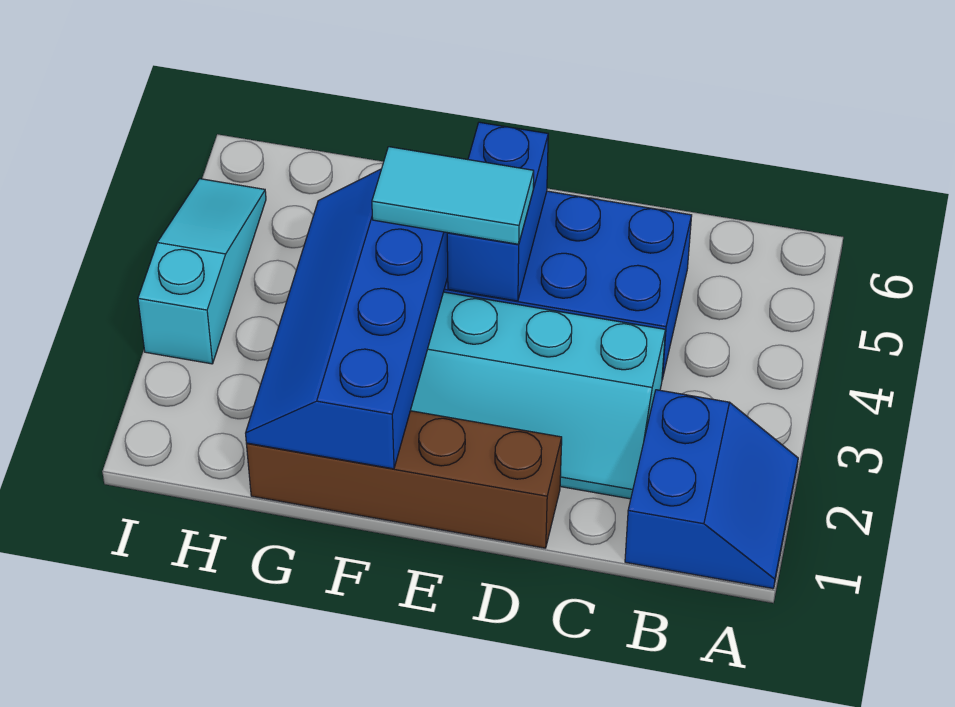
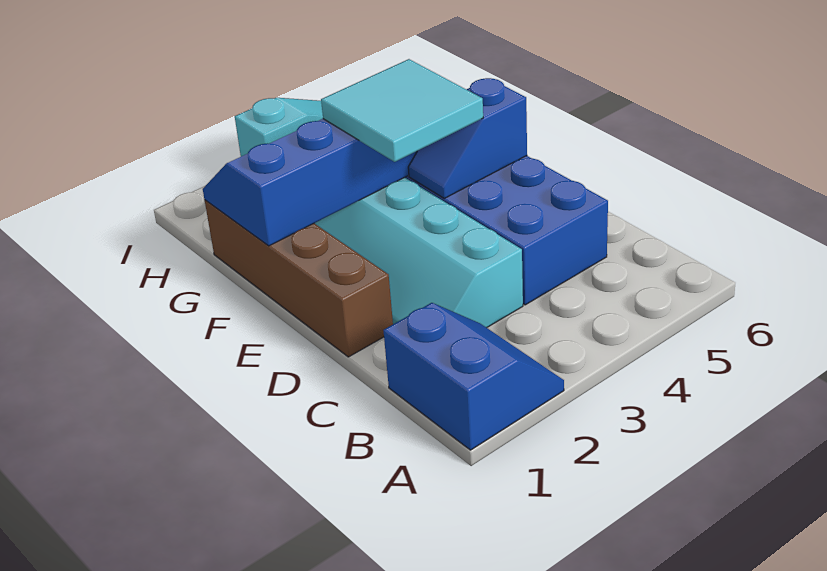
blue 2x2 slope [625,390,798,589] -> blue 2x2 slope turned to [383,303,564,450]
blue 1x2 brick [447,122,548,301] -> blue 1x2 slope [408,78,527,198]
cyan 1x2 tile [372,147,534,244] -> cyan 2x2 tile [321,59,483,162]

